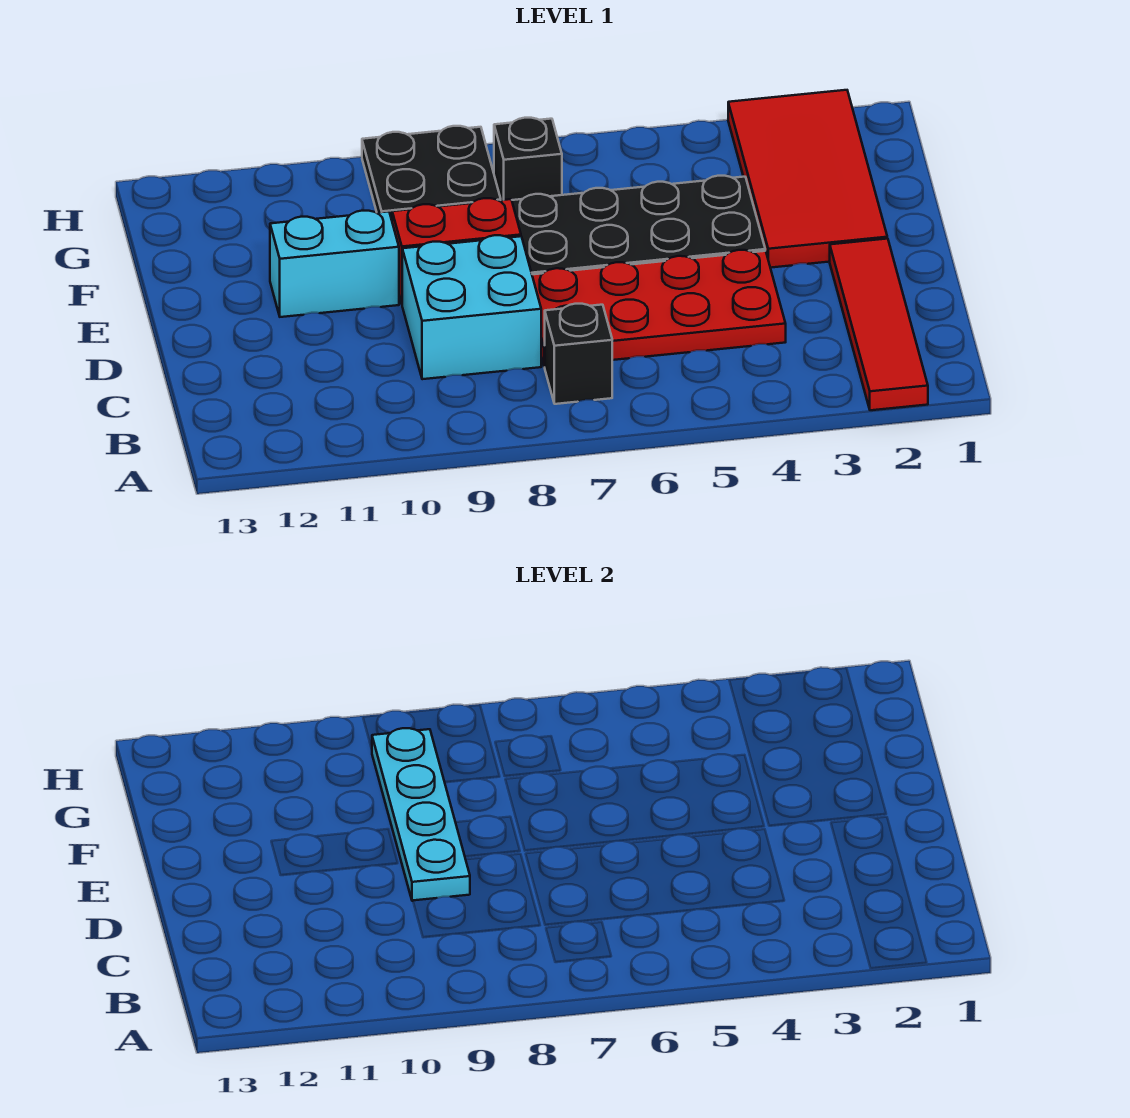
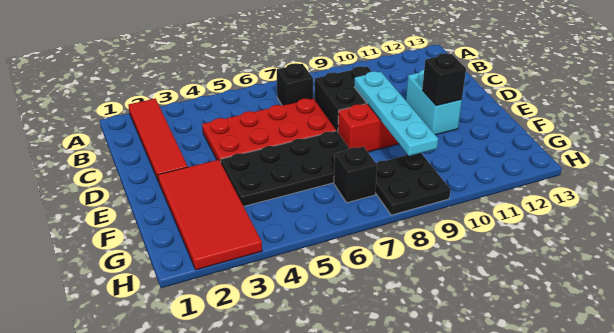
cyan 2x2 brick [402,235,541,379] -> black 2x2 brick [315,66,372,132]
cyan 1x2 brick [270,211,399,317] -> cyan 1x2 brick turned to [406,70,462,135]
none -> black 1x1 brick [422,53,466,106]

